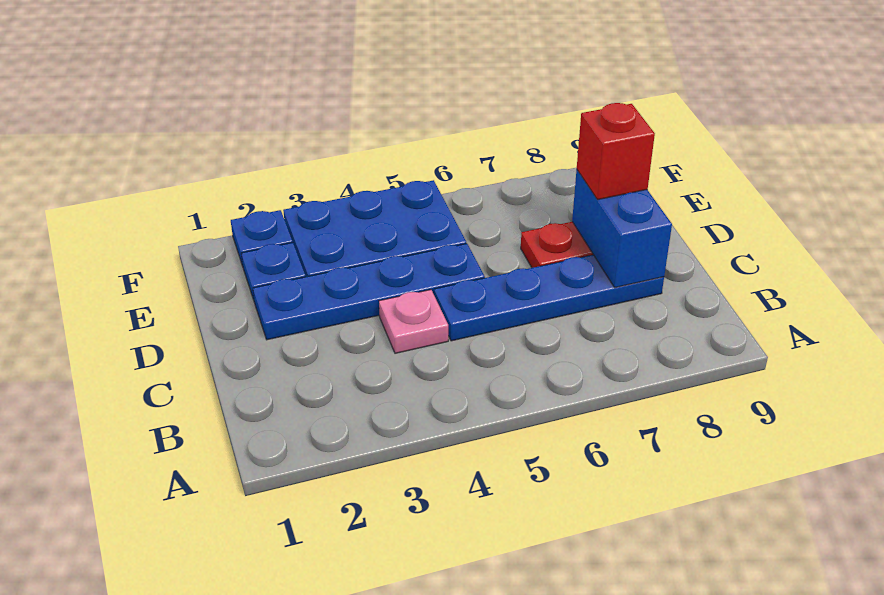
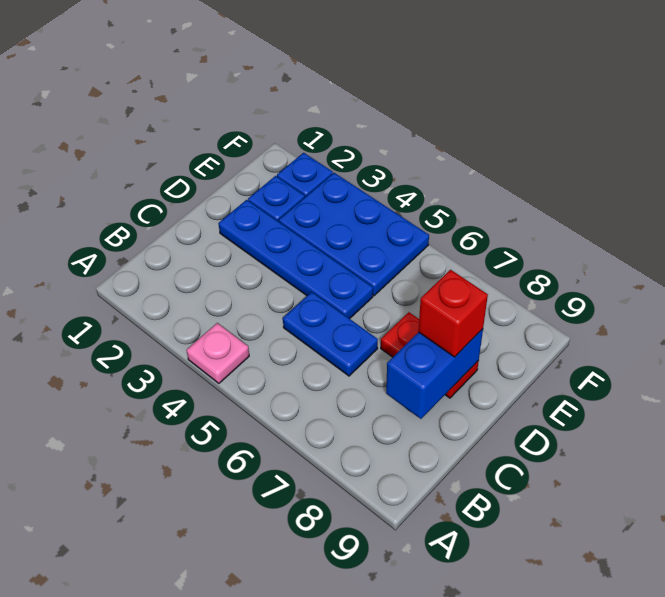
pink 1x1 plate [379,290,448,353] -> pink 1x1 plate moved to [186,323,249,383]
blue 1x4 plate [434,255,664,341] -> blue 1x2 plate [283,292,378,376]

